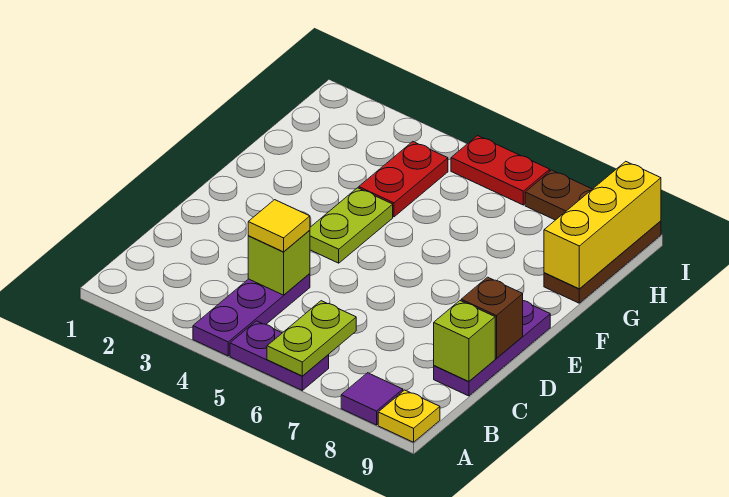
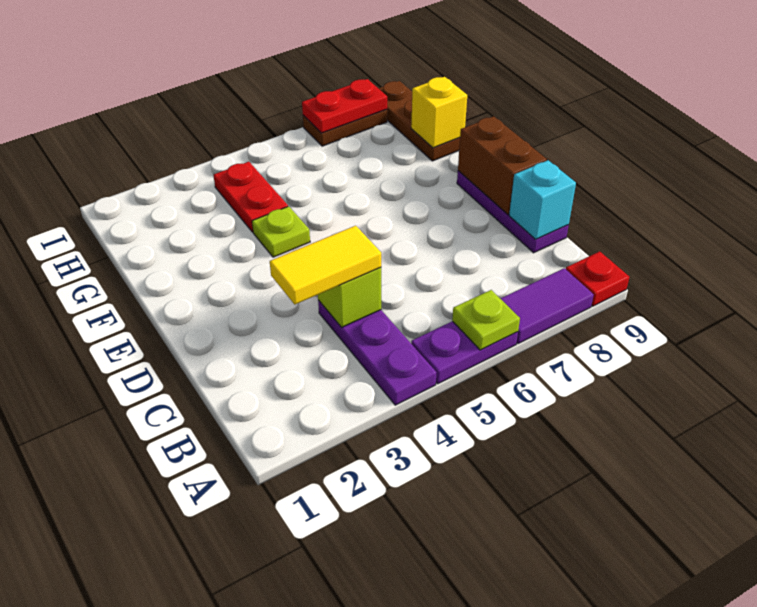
lime 1x2 plate [267,301,356,376] -> lime 1x1 plate [452,290,520,350]
purple 1x1 tile [341,373,403,425] -> purple 1x2 tile [500,268,594,344]
yellow 1x1 plate [378,390,440,442] -> red 1x1 plate [566,251,629,306]
yellow 1x1 tile [248,200,310,252] -> yellow 1x2 tile [270,226,381,304]
lime 1x1 brick [434,301,495,382] -> cyan 1x1 brick [509,160,576,239]
brown 1x1 brick [461,277,523,358] -> brown 1x2 brick [458,116,547,215]
lime 1x2 plate [310,188,393,263] -> lime 1x1 plate [252,206,310,257]
yellow 1x3 brick [544,161,661,289] -> yellow 1x1 brick [411,77,467,148]
red 1x2 plate [451,136,550,205] -> red 1x2 plate moved to [302,79,387,133]

